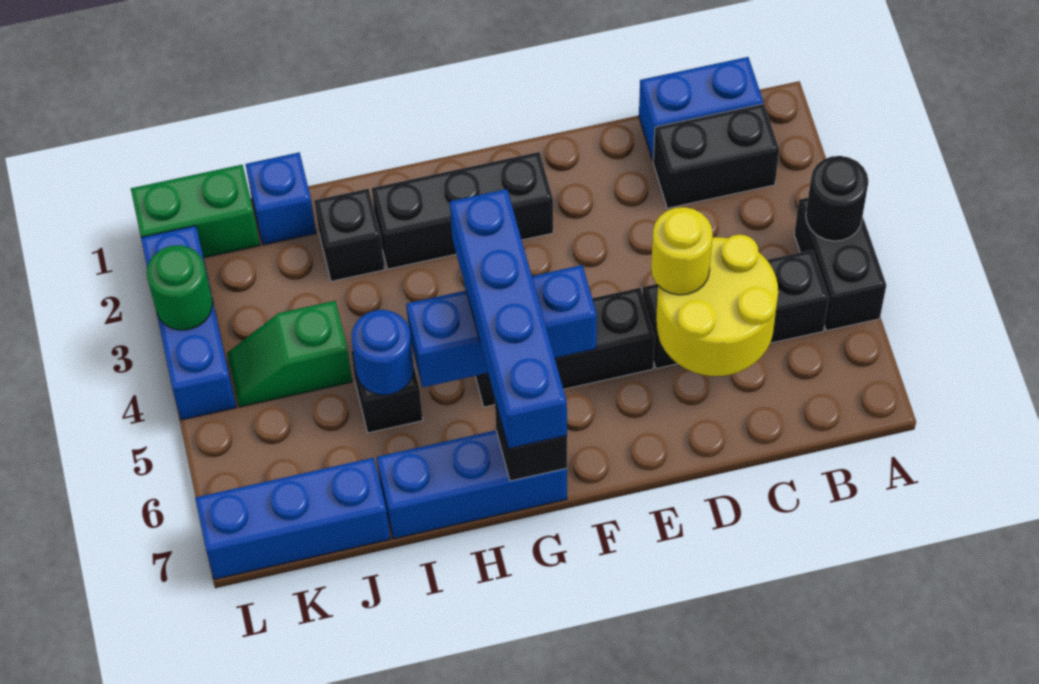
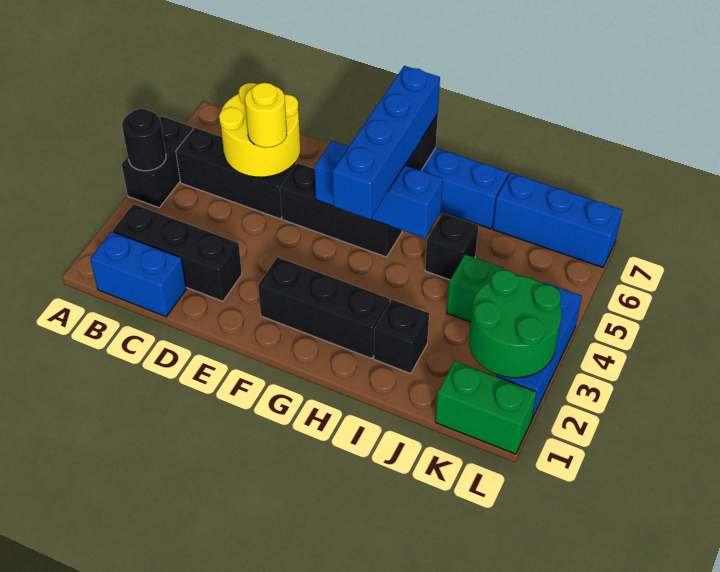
black 1x2 brick [653,104,779,208] -> black 1x3 brick [113,204,242,301]
blue 1x1 round brick [352,310,414,395] -> none
blue 1x1 brick [246,152,316,245] -> none
green 1x1 round brick [147,245,213,330] -> green 2x2 round brick [469,270,562,378]

